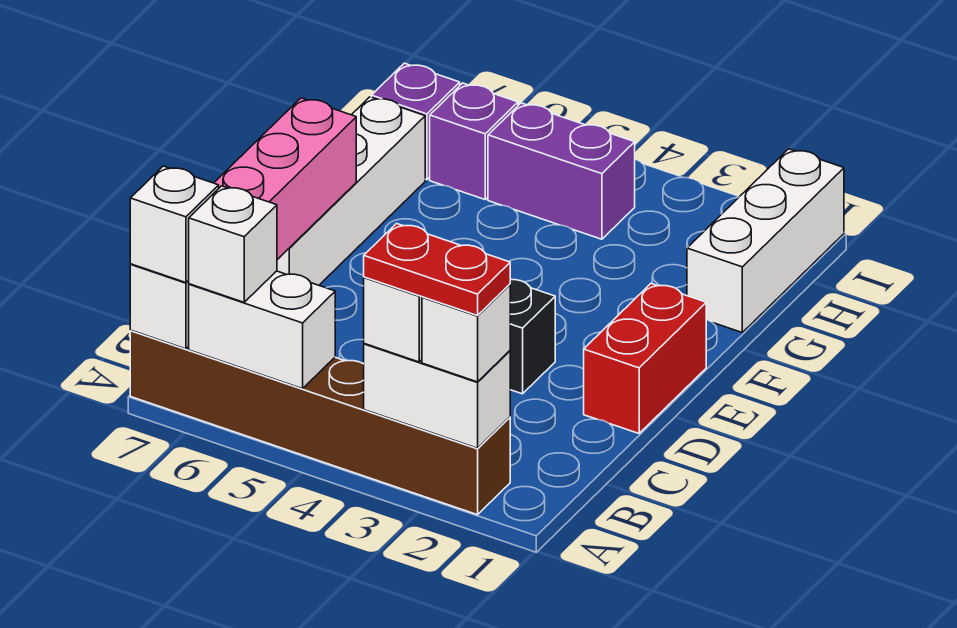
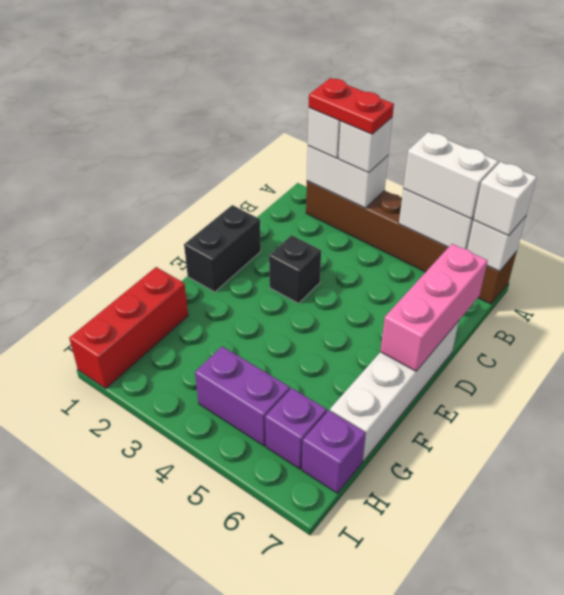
white 1x1 brick [189,186,277,302] -> white 1x2 brick [403,132,498,219]
red 1x2 brick [584,284,706,433] -> black 1x2 brick [184,205,261,292]
white 1x3 brick [687,149,844,332] -> red 1x3 brick [69,267,188,388]

